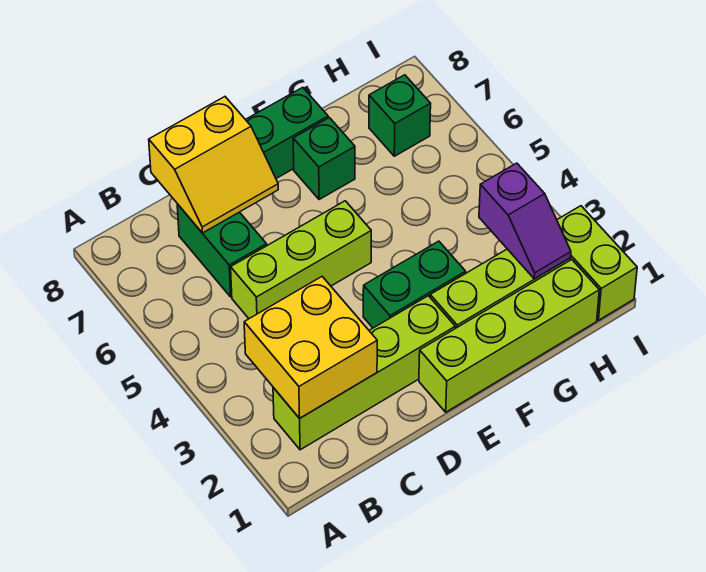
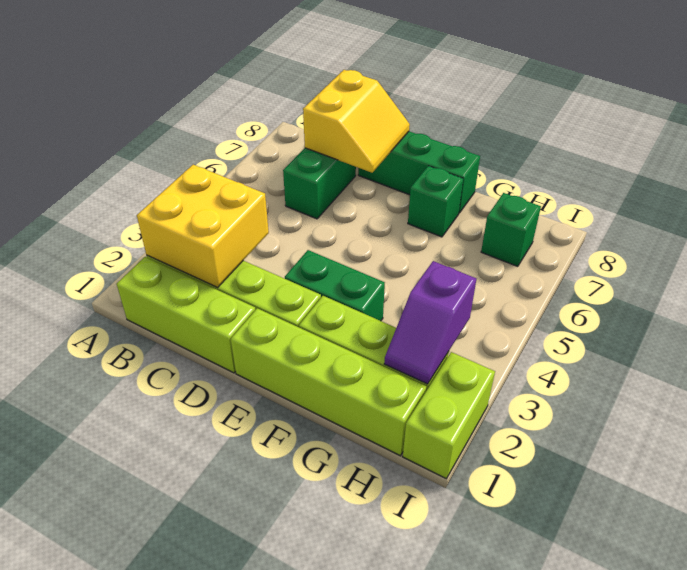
lime 1x3 brick [231,201,371,319] -> lime 1x3 brick moved to [117,257,255,373]
yellow 2x2 slope [149,97,278,233] -> yellow 2x2 slope turned to [303,70,410,173]

